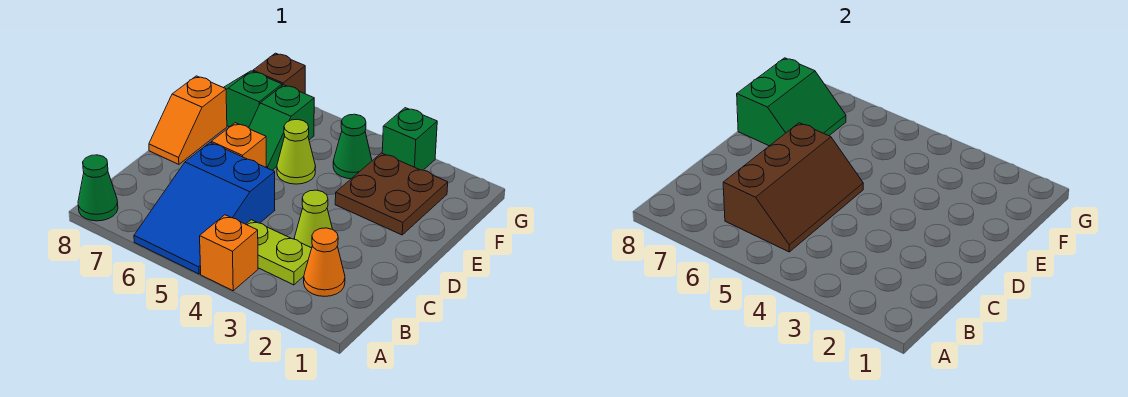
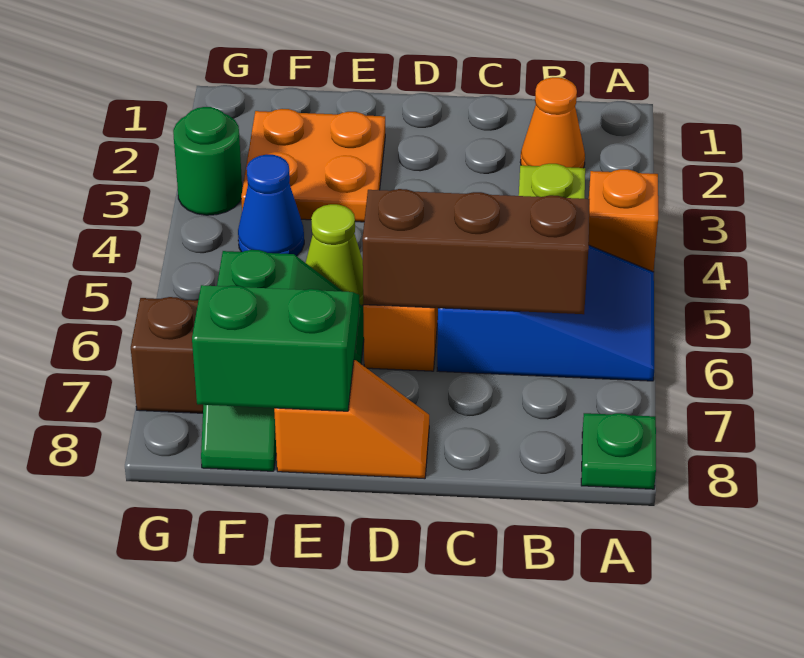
green 1x1 cone [78,155,118,221] -> green 1x1 plate [581,413,656,489]
lime 1x1 cone [294,190,332,248] -> none
brown 2x2 plate [335,153,448,235] -> orange 2x2 plate [241,109,385,222]
green 1x1 cone [333,114,372,179] -> blue 1x1 cone [238,155,304,256]
green 1x1 brick [382,108,437,170] -> green 1x1 round brick [173,107,242,215]

